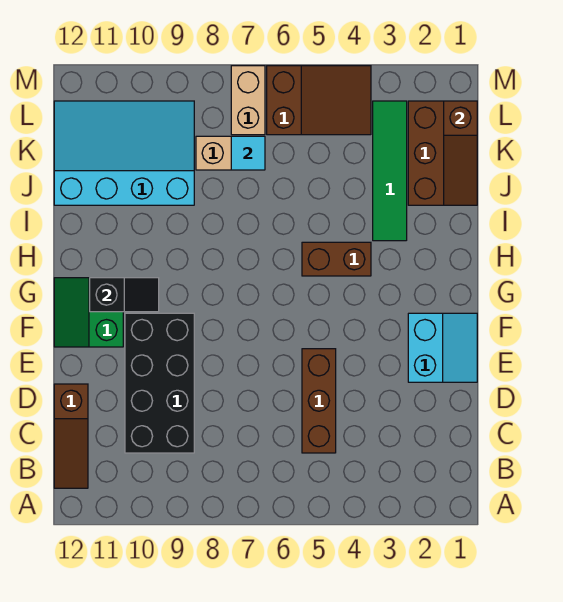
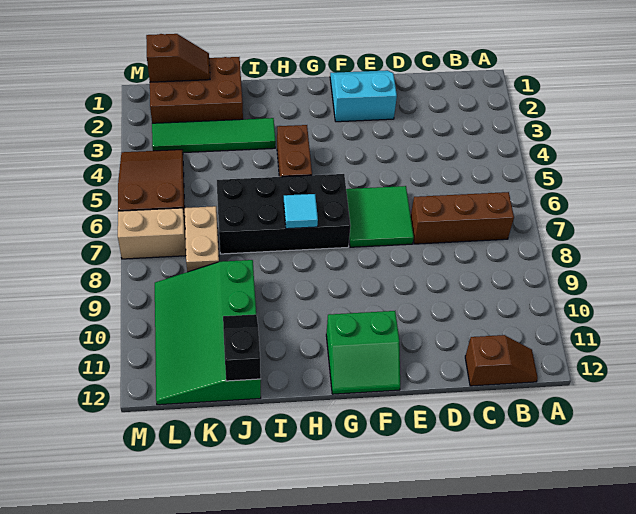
brown 1x3 slope [54,384,88,488] -> brown 1x2 slope [465,335,538,386]
brown 1x3 brick [302,349,336,453] -> brown 1x3 brick moved to [411,192,514,244]
black 2x4 brick [125,313,194,453] -> black 2x4 brick moved to [217,174,351,254]
none -> green 2x2 tile [346,186,414,247]
black 1x2 slope [90,278,159,312] -> black 1x2 slope moved to [223,314,261,381]
brown 1x3 slope [444,101,477,205] -> brown 1x2 slope [146,34,210,82]
cyan 3x4 slope [54,101,194,205] -> green 3x4 slope [155,260,261,405]
cyan 1x1 tile [231,136,265,170] -> cyan 1x1 tile moved to [284,194,318,229]

